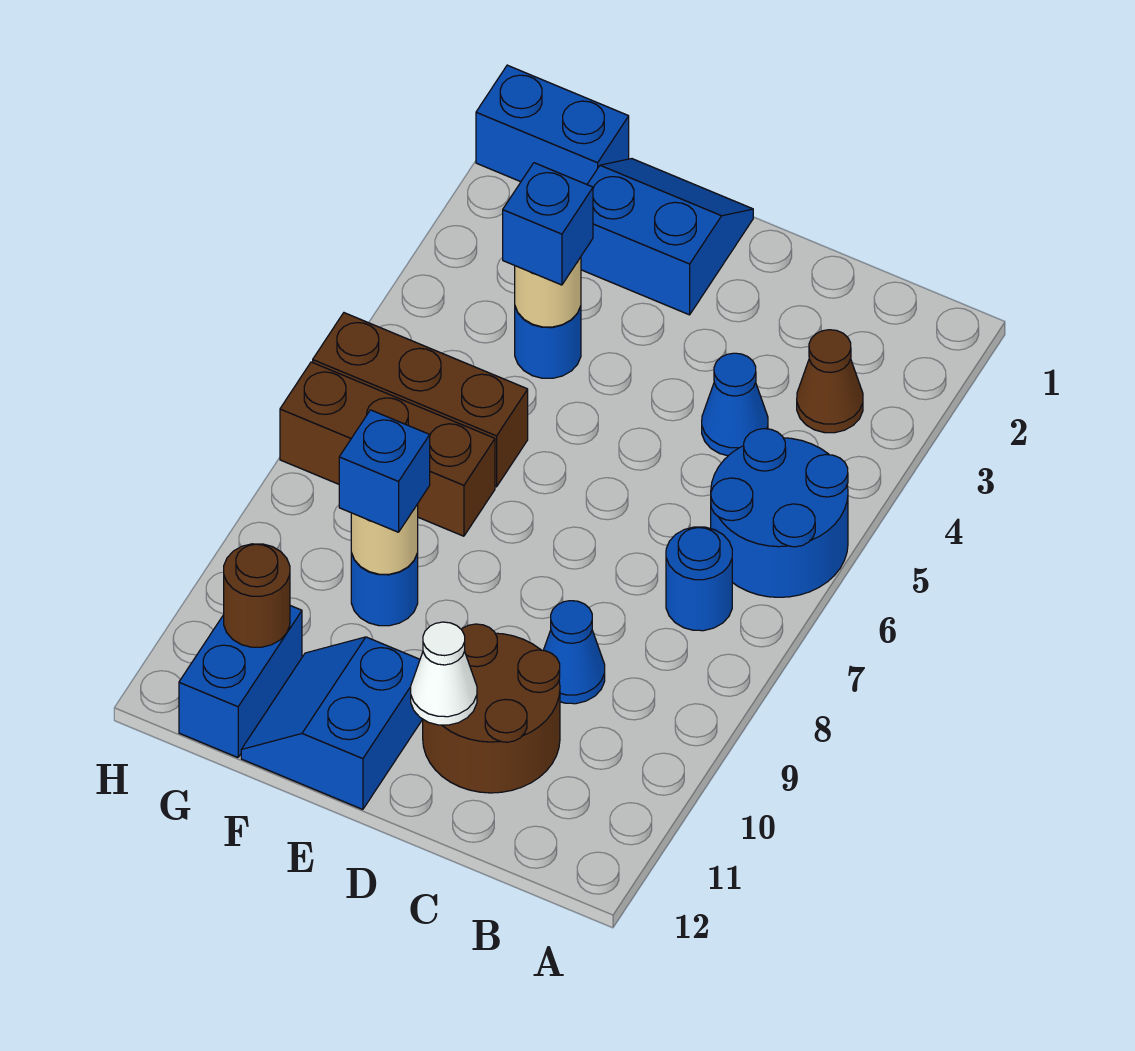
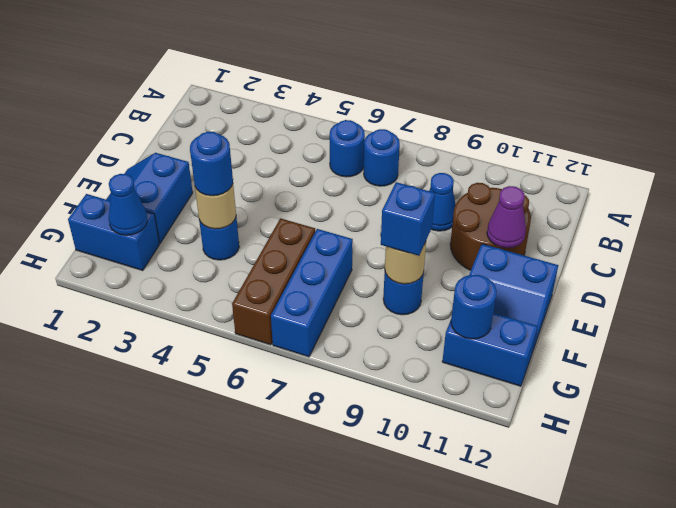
blue 2x2 round brick [711,429,848,597] -> blue 1x1 round brick [330,120,365,177]
brown 1x1 cone [797,330,863,433] -> none
blue 1x1 cone [702,353,768,456] -> blue 1x1 cone moved to [109,174,147,235]
white 1x1 cone [411,622,477,725] -> purple 1x1 cone [487,186,526,248]
blue 1x1 brick [503,163,593,285] -> blue 1x1 round brick [190,132,233,196]
brown 1x3 brick [280,362,495,536] -> blue 1x3 brick [271,229,353,357]
blue 1x2 brick [476,65,629,184] -> blue 1x2 brick turned to [68,194,159,270]
brown 1x1 round brick [224,544,290,647] -> blue 1x1 round brick [451,275,497,339]

